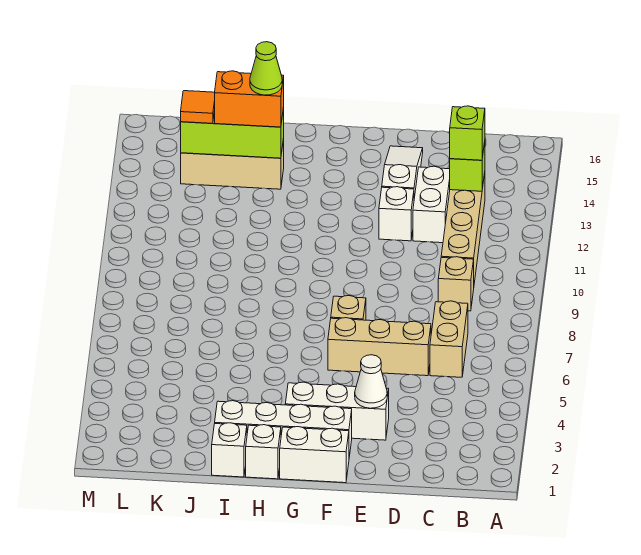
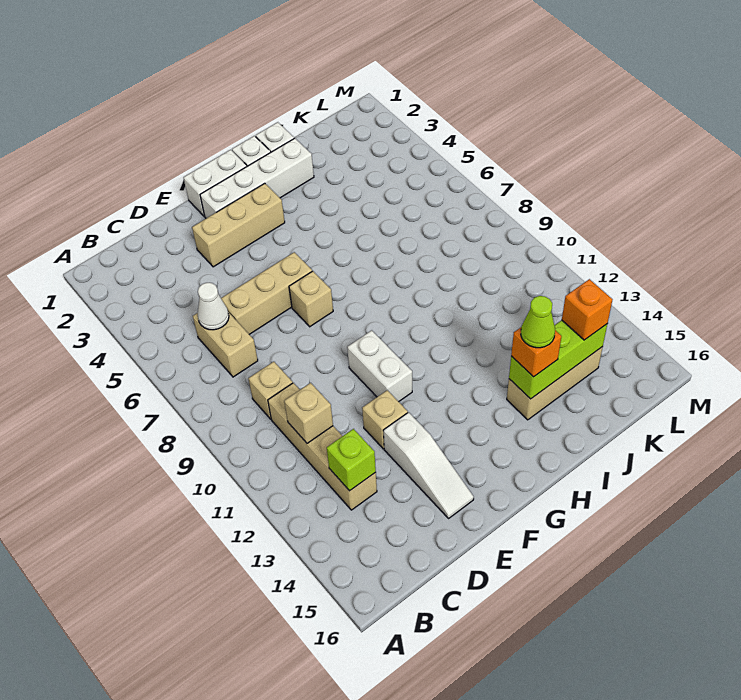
none -> tan 1x1 brick [284,383,333,443]
lime 1x1 brick [450,106,485,160] -> none
white 1x2 brick [413,166,450,243] -> white 1x2 brick moved to [347,330,412,402]
white 1x3 brick [285,382,389,440] -> tan 1x3 brick [192,183,285,267]
white 1x1 cone [355,355,387,408] -> white 1x1 cone moved to [198,283,229,330]
white 1x1 brick [379,187,414,241] -> tan 1x1 brick [362,390,408,449]
orange 1x2 brick [215,71,284,127] -> orange 1x1 brick [511,328,561,377]
orange 1x1 tile [181,91,215,123] -> orange 1x1 brick [562,279,612,340]

